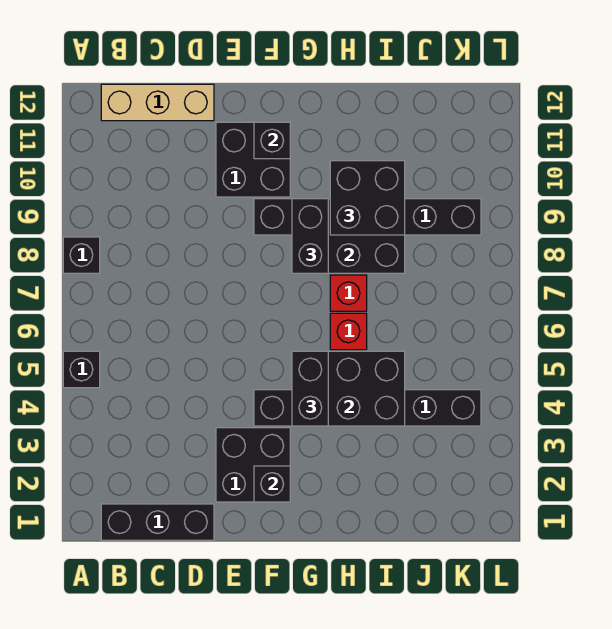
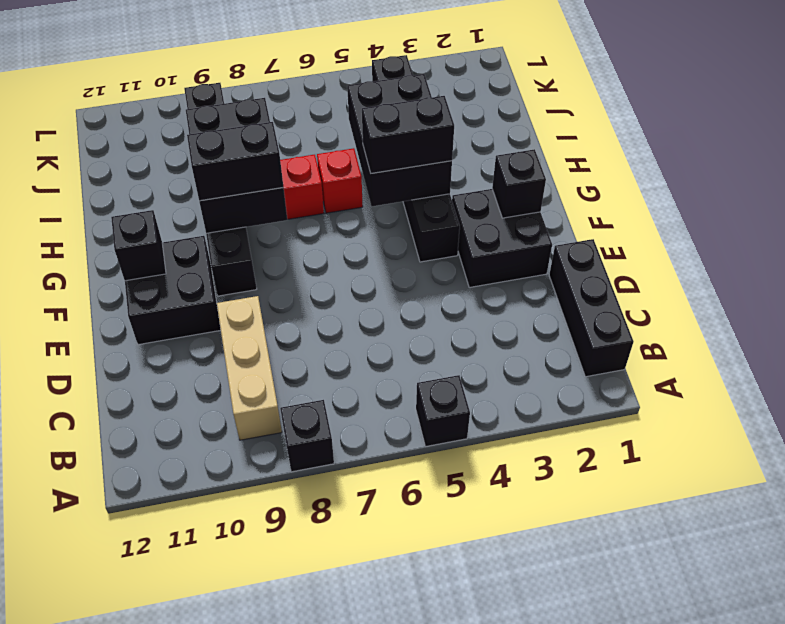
tan 1x3 brick [101,84,214,121] -> tan 1x3 brick moved to [217,296,282,440]
black 2x2 brick [330,161,405,235] -> none

